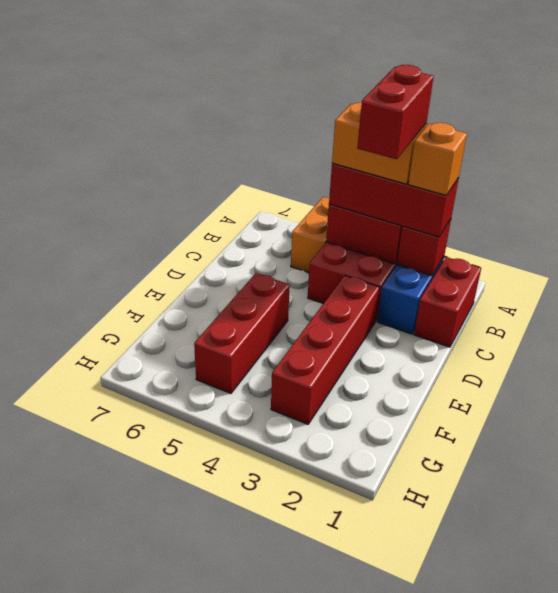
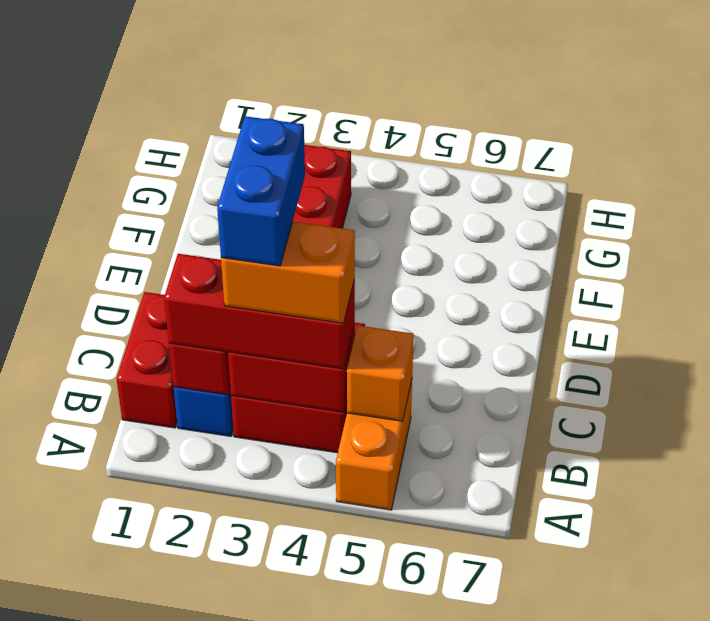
orange 1x1 brick [408,123,467,195] -> orange 1x1 brick moved to [347,326,414,421]
red 1x2 brick [357,65,434,159] -> blue 1x2 brick [217,116,305,266]
red 1x3 brick [194,273,290,393] -> none

